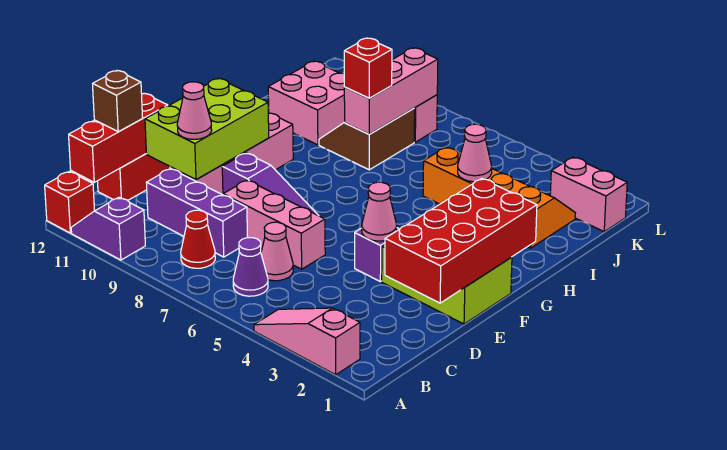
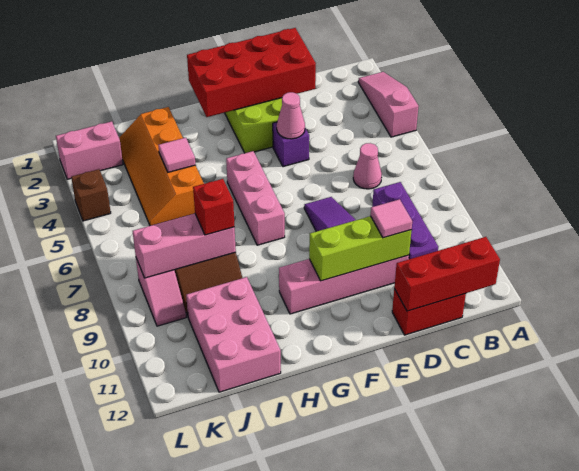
pink 1x3 slope [254,308,360,375] -> pink 1x3 slope turned to [358,72,418,137]
purple 1x2 slope [71,197,145,260] -> none
red 1x1 brick [45,171,95,233] -> none
purple 1x1 cone [233,238,268,296] -> none
red 1x1 cone [181,210,215,268] -> none
brown 1x1 brick [93,71,143,132] -> brown 1x1 brick moved to [71,169,111,221]
pink 1x3 brick [223,180,325,269] -> pink 1x3 brick moved to [226,151,285,245]
lime 2x3 brick [145,78,269,180] -> lime 1x3 brick [309,216,412,281]
pink 1x1 cone [177,82,212,139] -> pink 1x1 tile [371,199,412,238]
pink 1x1 cone [458,124,492,182] -> pink 1x1 tile [158,138,196,172]
pink 2x2 brick [268,61,345,145] -> pink 2x3 brick [186,277,281,392]
pink 1x2 brick [550,157,627,232] -> pink 1x2 brick turned to [56,121,123,179]

